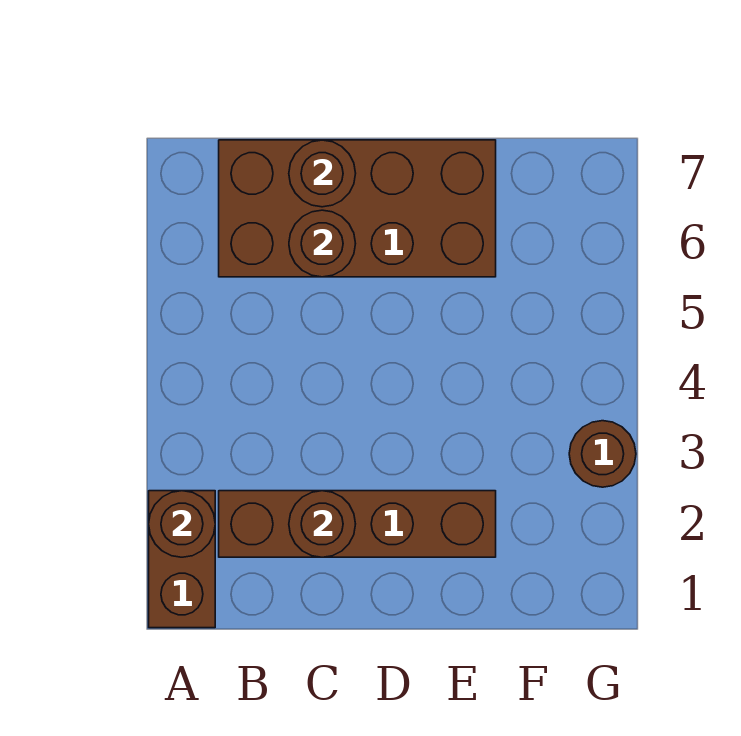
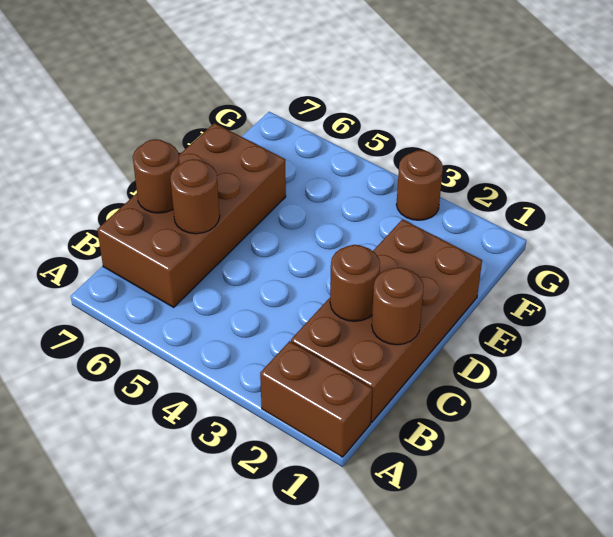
brown 1x1 round brick [149,491,215,557] -> brown 1x1 round brick moved to [372,268,424,345]
brown 1x4 brick [219,491,496,557] -> brown 2x4 brick [291,219,482,422]

